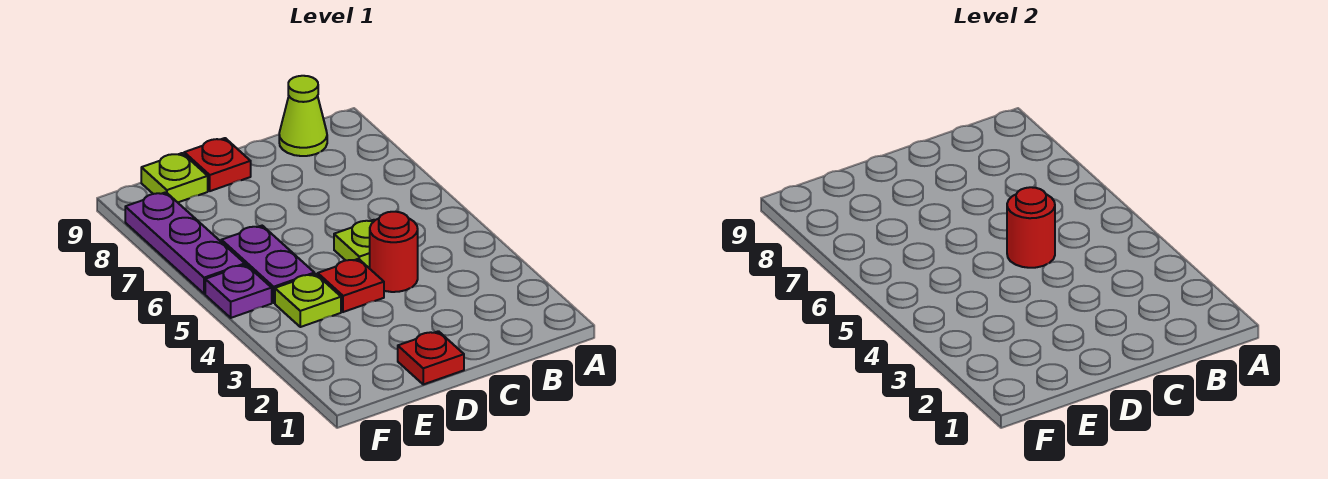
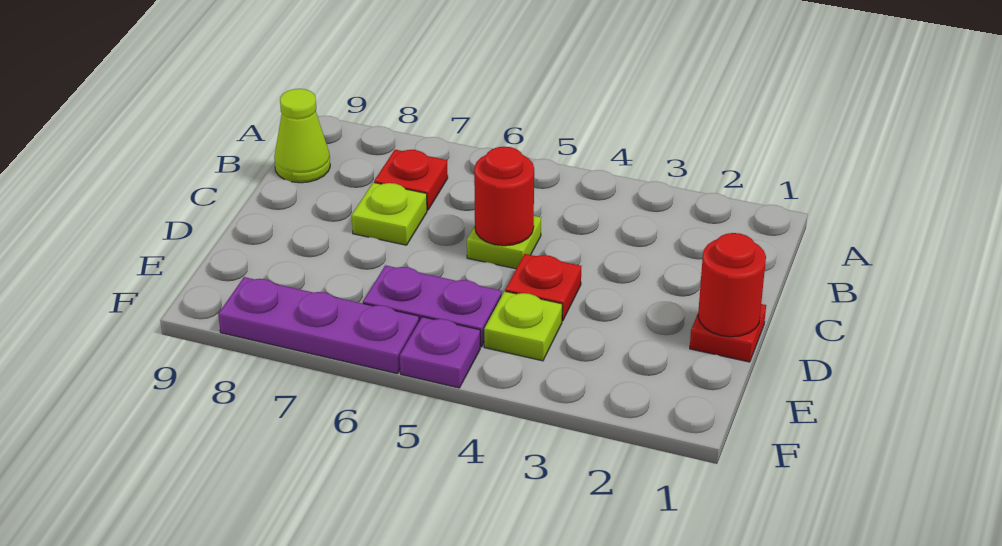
red 1x1 round brick [370,212,418,292] -> red 1x1 round brick moved to [698,233,766,337]
red 1x1 plate [184,138,251,191] -> red 1x1 plate moved to [374,150,448,210]
lime 1x1 plate [141,153,208,202] -> lime 1x1 plate moved to [352,182,427,245]

